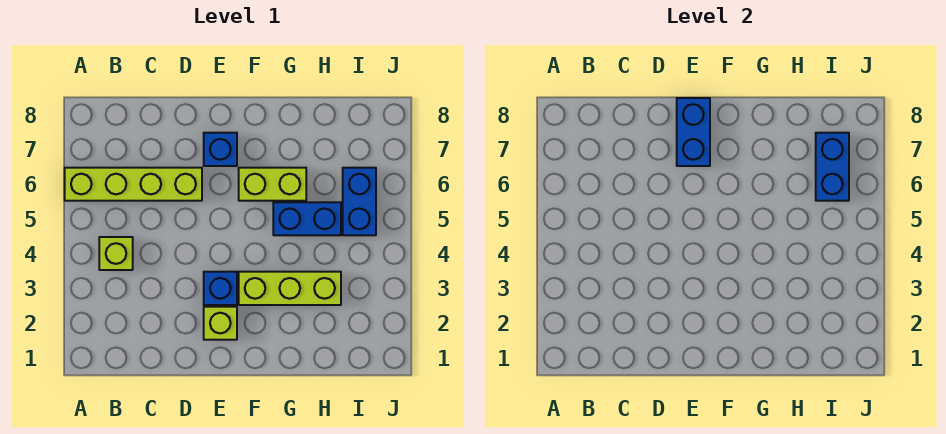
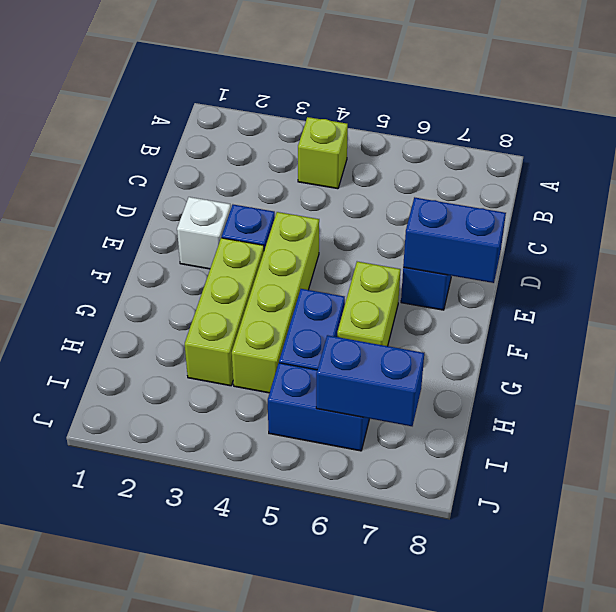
lime 1x4 brick [65,168,202,201] -> lime 1x4 brick moved to [232,212,319,393]
lime 1x1 brick [204,307,237,340] -> white 1x1 brick [177,197,231,269]

